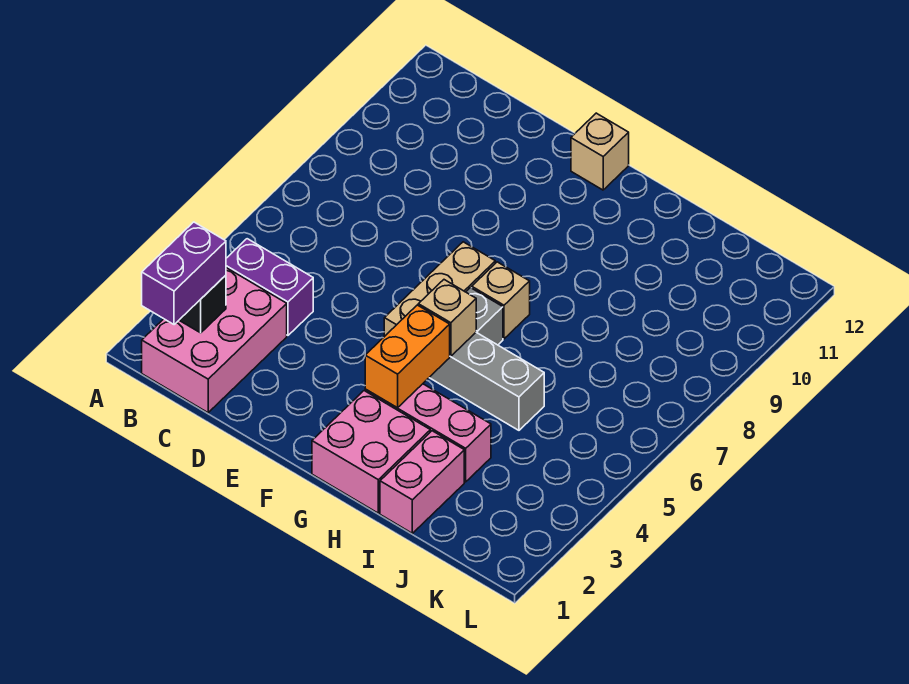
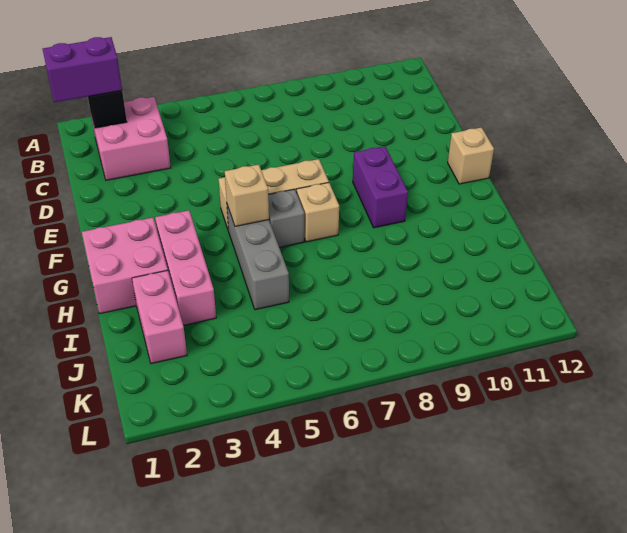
pink 2x3 brick [142,268,287,413] -> pink 2x2 brick [91,97,171,180]
purple 1x2 brick [226,239,313,335] -> purple 1x2 brick moved to [353,146,408,228]
orange 1x2 brick [365,305,450,408] -> none
pink 1x2 brick [380,431,464,533] -> pink 1x2 brick turned to [132,270,187,364]

